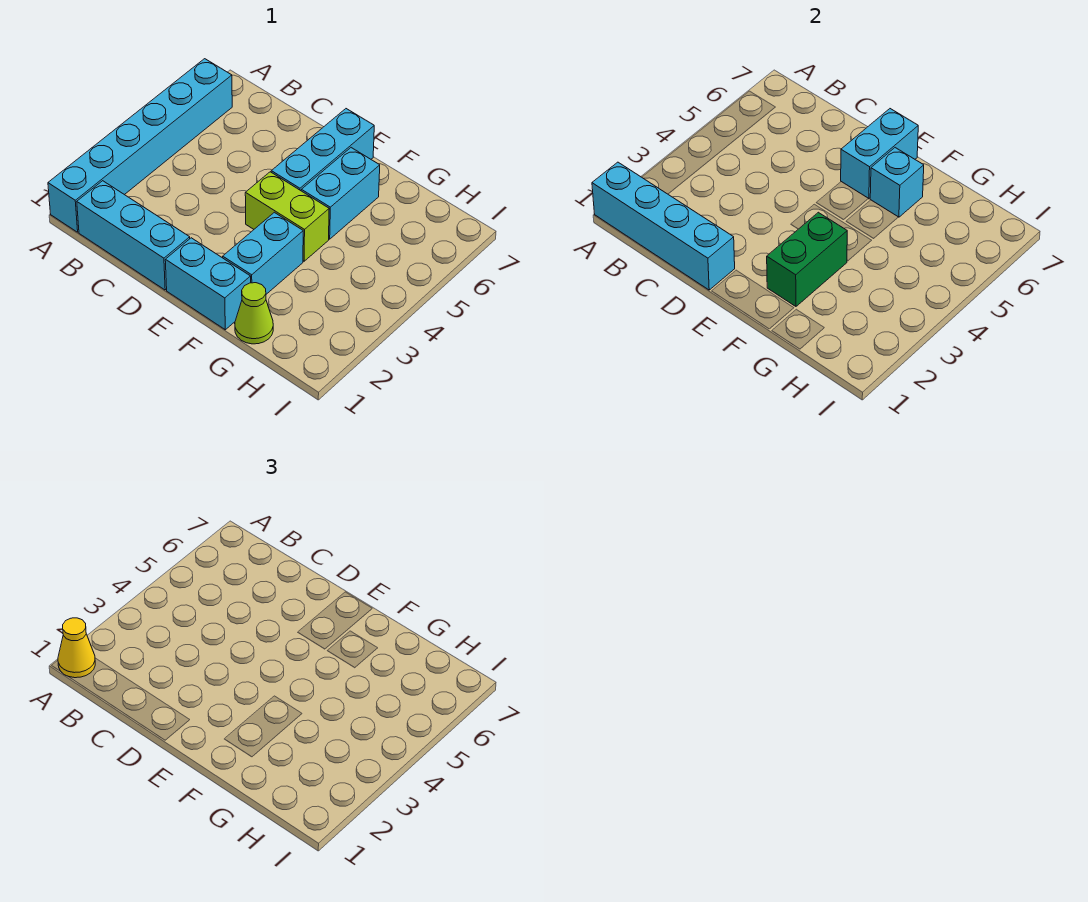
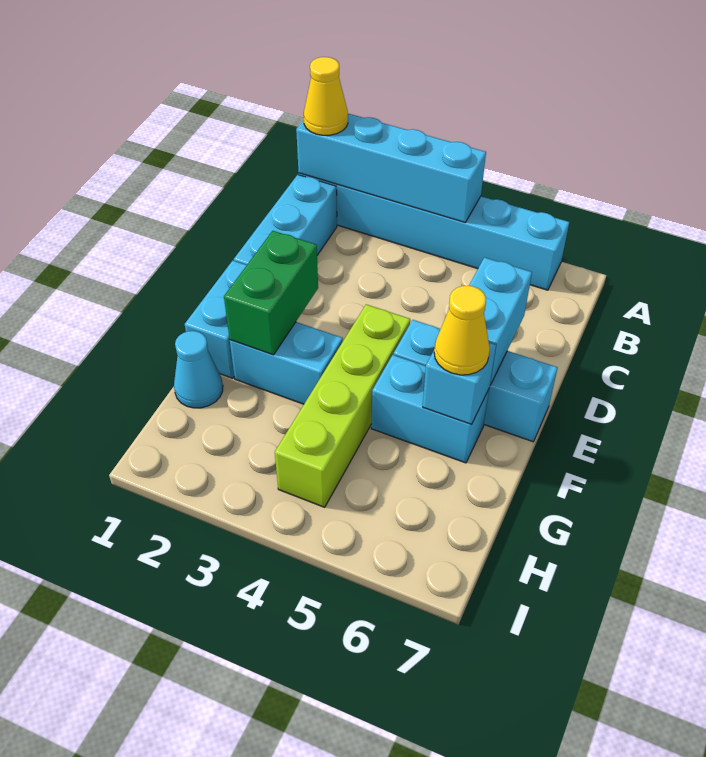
cyan 1x4 brick [592,162,735,290] -> cyan 1x4 brick turned to [296,114,486,222]
lime 1x2 brick [245,172,329,261] -> lime 1x4 brick [275,304,410,507]
cyan 1x2 brick [841,109,918,199] -> cyan 1x2 brick turned to [469,257,532,385]
green 1x2 brick [767,212,847,306] -> green 1x2 brick turned to [224,231,318,355]
none -> yellow 1x1 cone [434,286,490,375]
lime 1x1 cone [235,283,273,344] -> cyan 1x1 cone [174,331,223,408]

